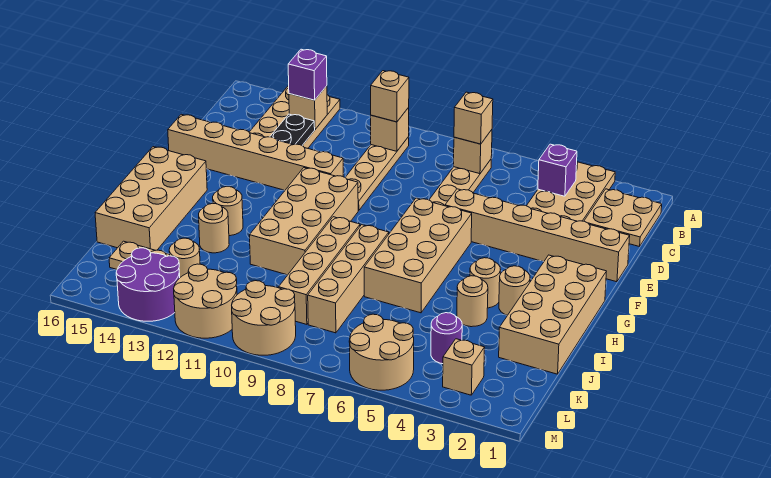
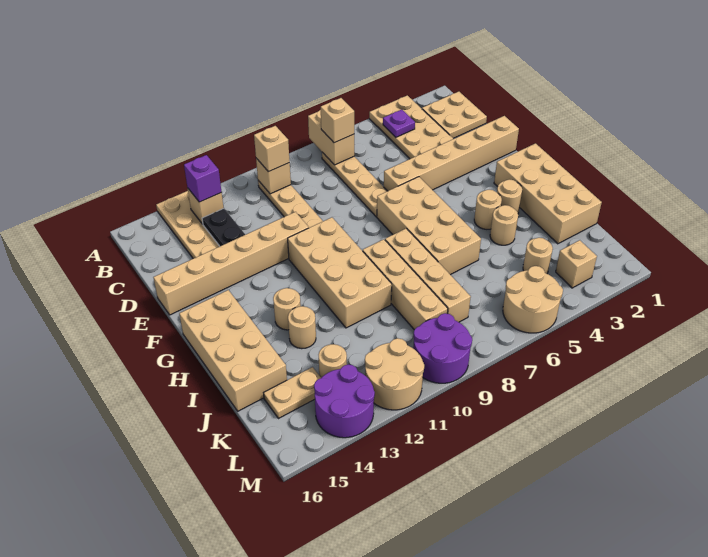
purple 1x1 brick [538,144,577,196] -> purple 1x1 plate [383,109,415,137]
tan 1x1 brick [454,130,492,174] -> tan 1x2 brick [308,110,354,165]
purple 1x1 round brick [431,313,462,364] -> tan 1x1 round brick [523,238,553,274]
tan 2x2 round brick [232,281,296,355] -> purple 2x2 round brick [413,313,472,383]

